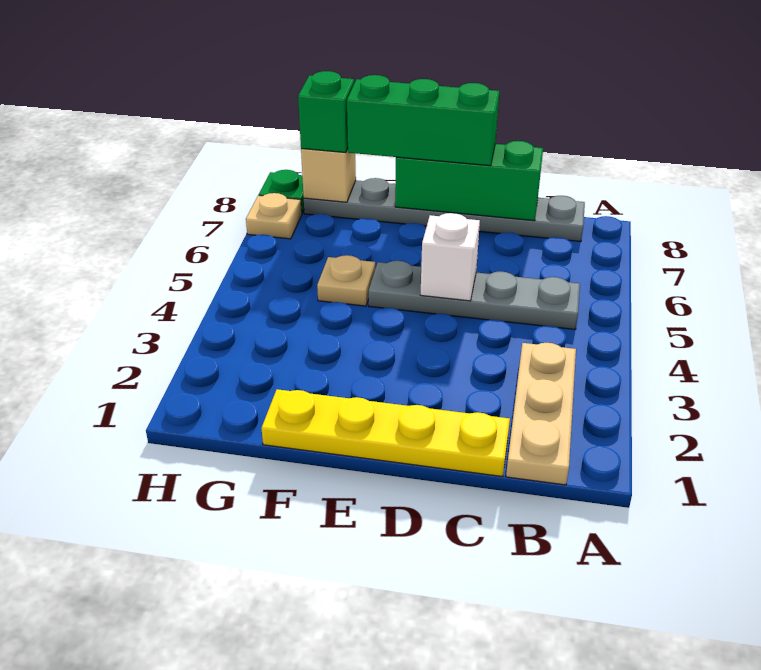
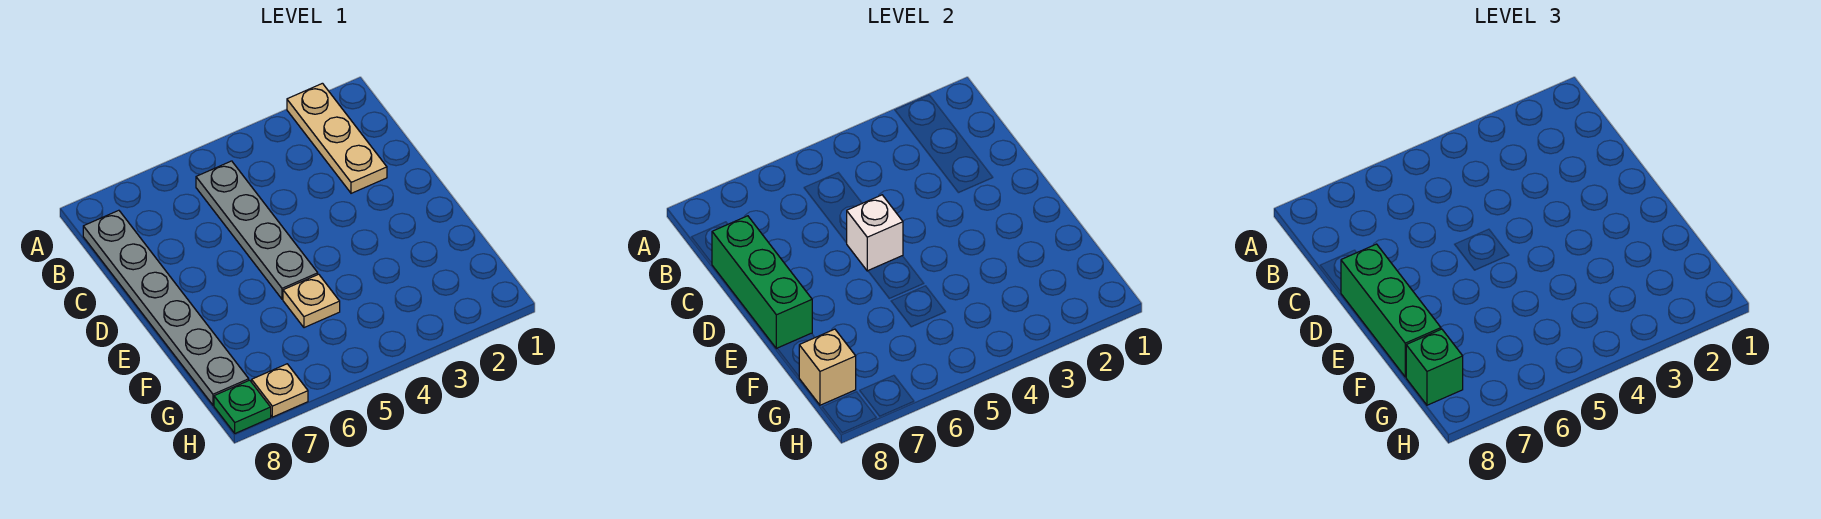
tan 1x3 plate [506,343,576,485] -> tan 1x3 plate turned to [287,83,387,193]
yellow 1x4 plate [261,389,510,477] -> none

